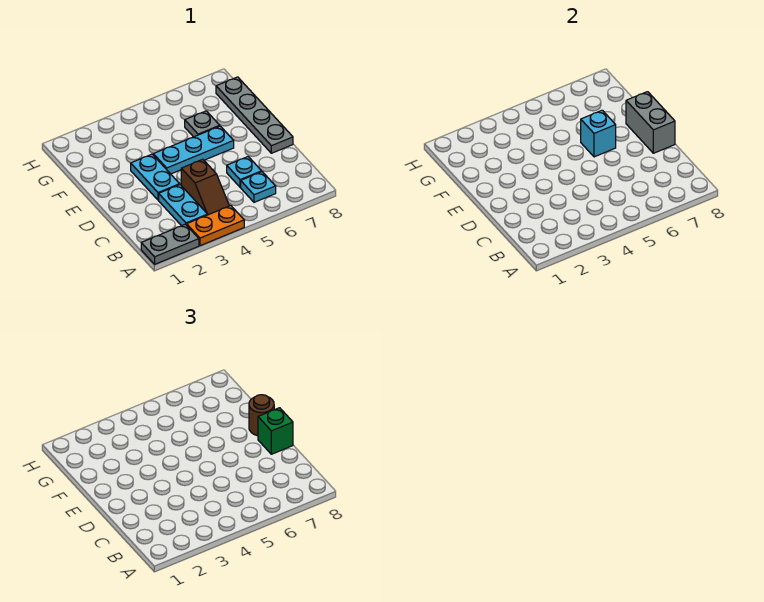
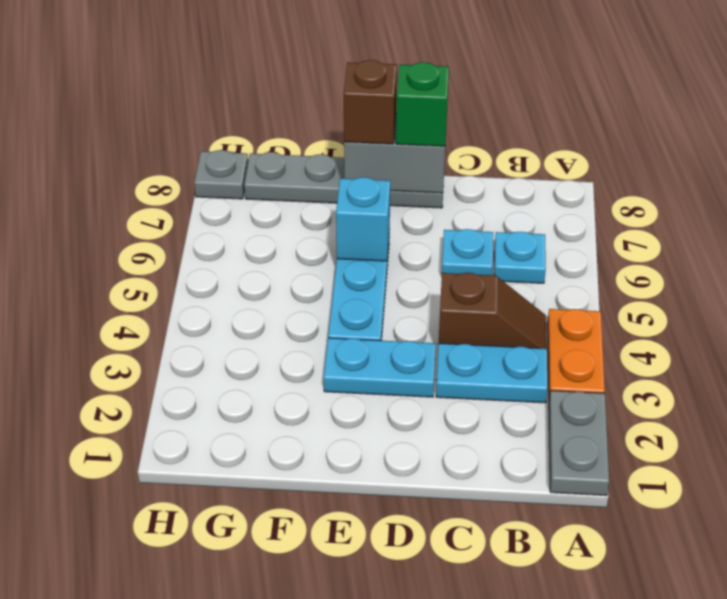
brown 1x1 round brick [249,395,274,436] -> brown 1x1 brick [344,60,397,144]
grey 1x1 plate [185,111,220,137] -> grey 1x1 plate moved to [194,150,248,199]

